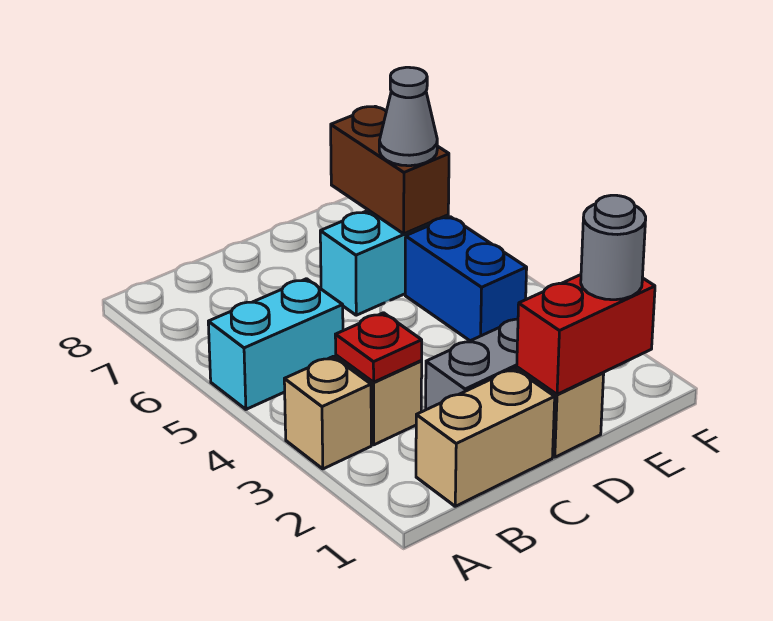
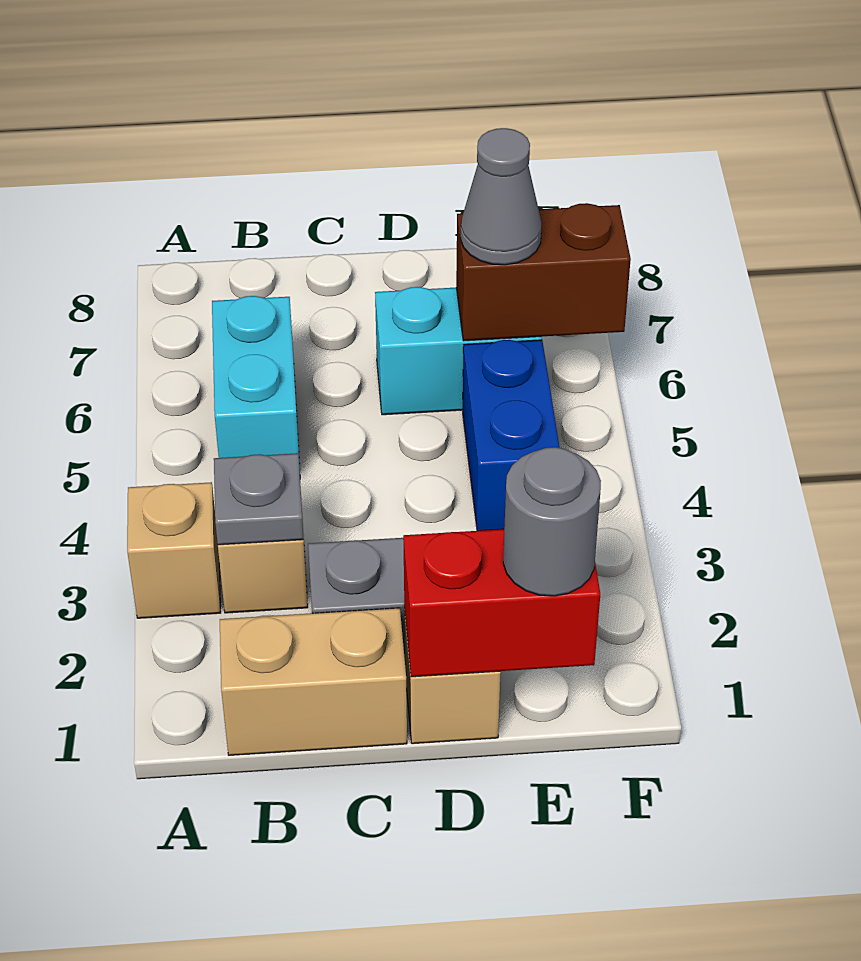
cyan 1x2 brick [208,279,343,409] -> cyan 1x2 brick turned to [212,296,300,469]
red 1x1 plate [335,313,422,382] -> grey 1x1 plate [214,453,303,545]
brown 1x2 brick [331,106,449,234] -> brown 1x2 brick turned to [456,203,631,341]

